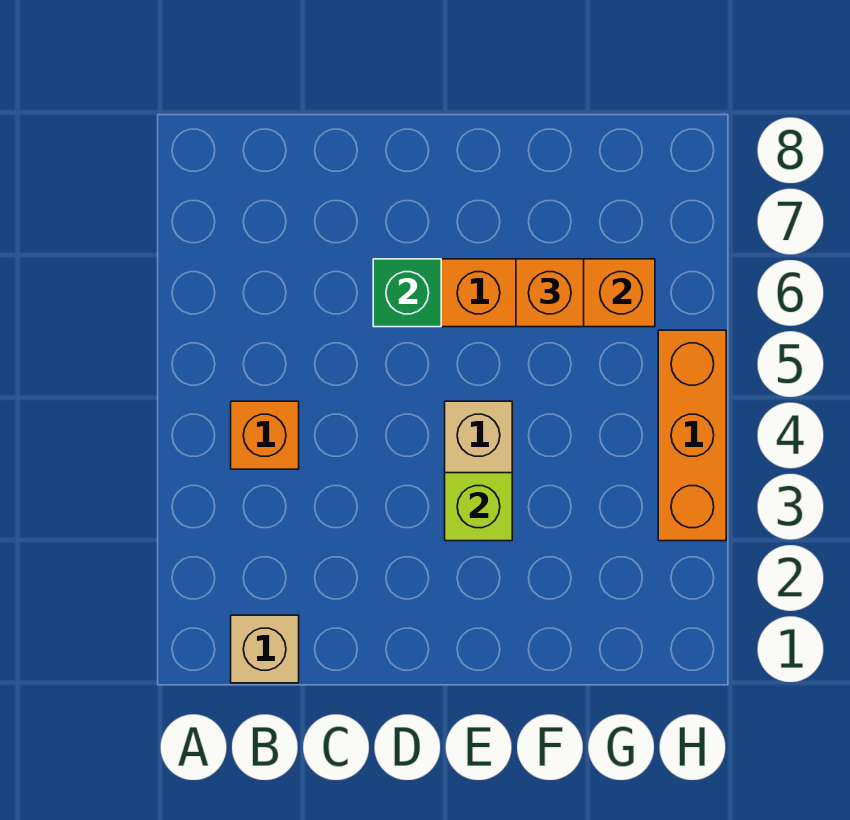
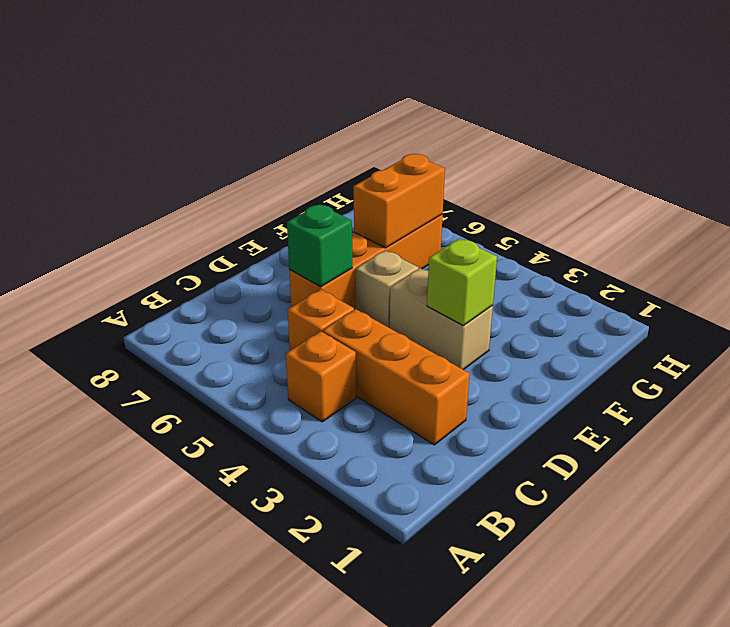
tan 1x1 brick [231,615,299,683] -> tan 1x1 brick moved to [356,250,419,328]
orange 1x1 brick [516,259,584,327] -> orange 1x1 brick moved to [288,290,354,350]
orange 1x3 brick [658,330,726,541] -> orange 1x3 brick moved to [323,309,470,445]

